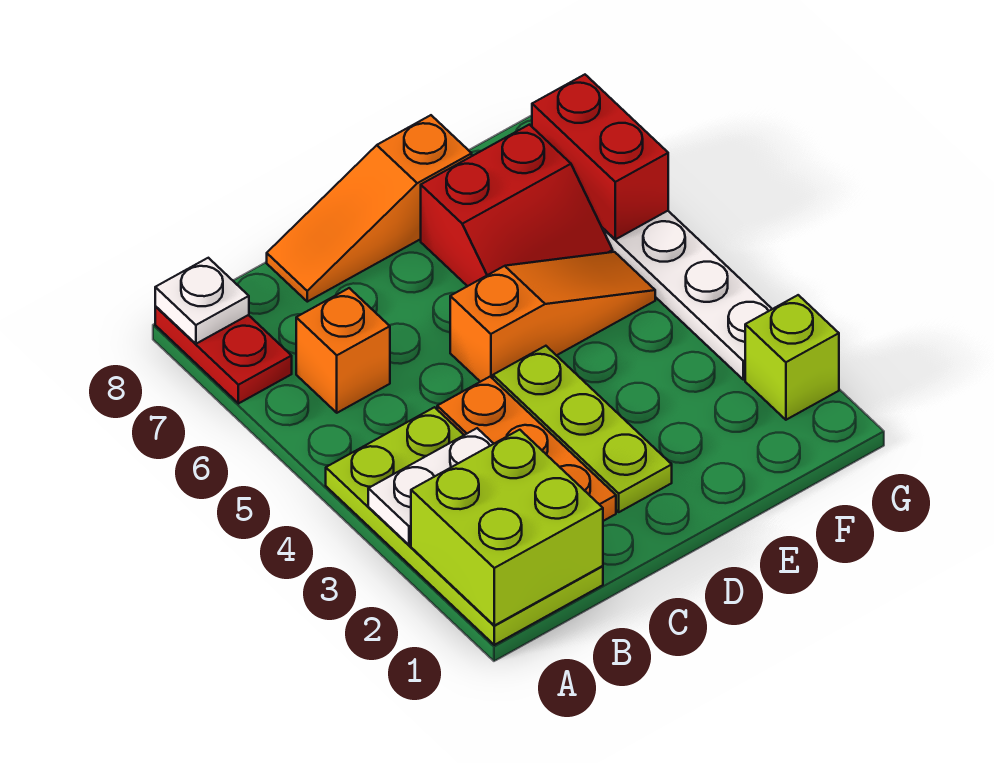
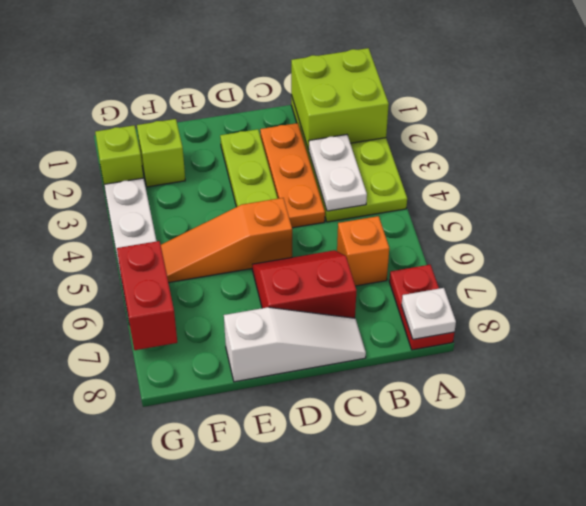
white 1x2 plate [368,428,494,545] -> white 1x2 plate turned to [309,135,367,211]
orange 1x3 slope [267,115,472,302] -> white 1x3 slope [224,307,366,382]
red 2x2 slope [421,125,613,286] -> red 2x2 slope moved to [252,250,356,318]
none -> lime 1x1 brick [137,119,185,187]

